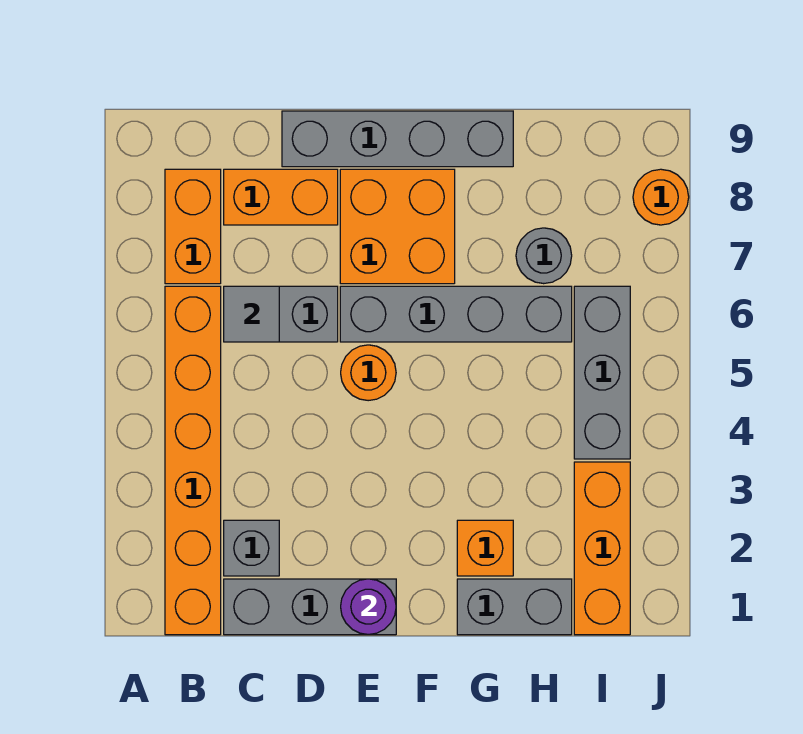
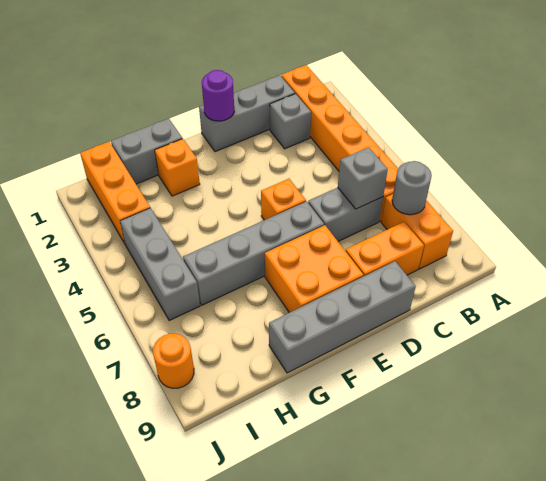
grey 1x1 tile [224,286,279,342] -> grey 1x1 brick [338,147,388,209]
orange 1x1 round brick [341,345,396,401] -> orange 1x1 brick [261,179,306,220]
grey 1x1 round brick [516,228,572,284] -> grey 1x1 round brick moved to [392,161,432,215]

